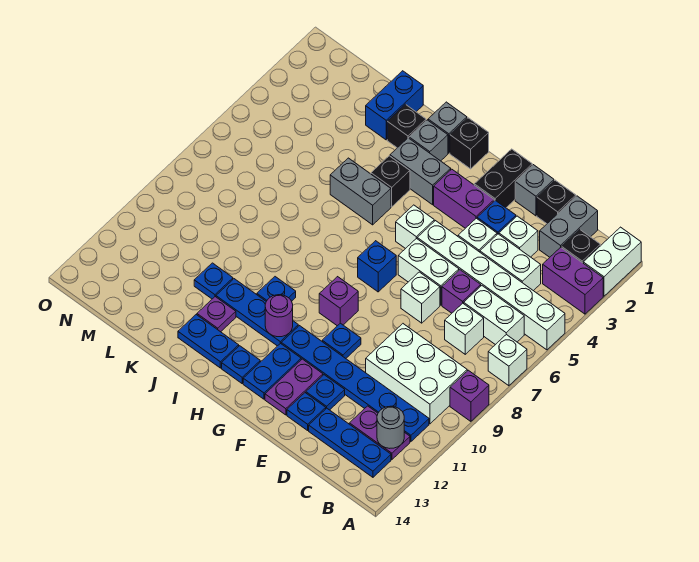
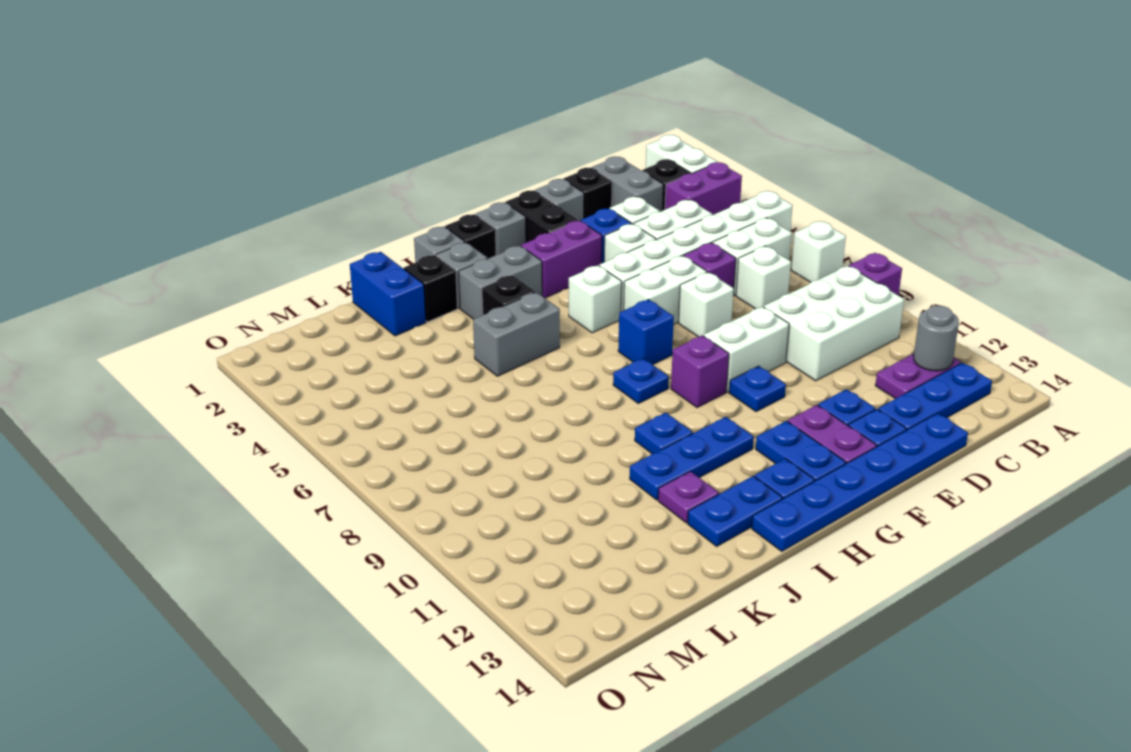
blue 1x6 plate [281,326,429,442] -> blue 1x6 plate moved to [752,413,968,551]
none -> white 1x2 brick [704,307,789,392]
none -> grey 1x1 brick [476,202,526,255]
purple 1x1 round brick [265,295,293,337] -> none
blue 1x1 plate [194,263,233,299] -> blue 1x1 plate moved to [613,358,669,403]

